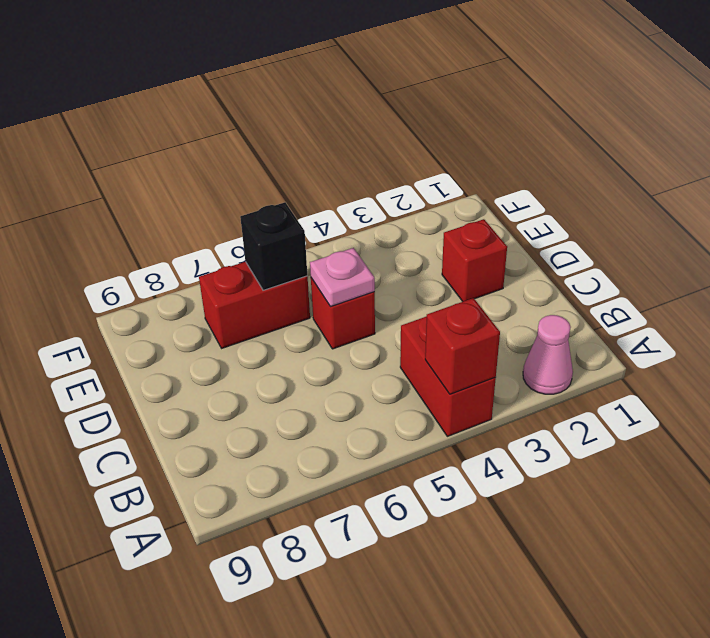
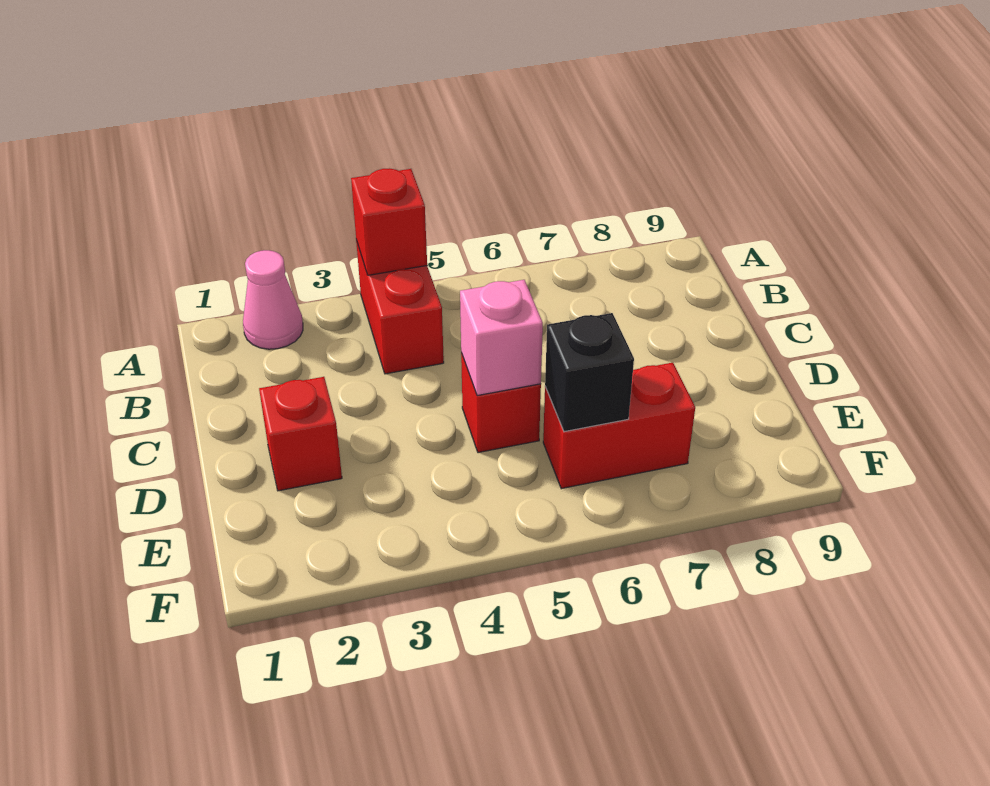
pink 1x1 plate [310,248,375,307] -> pink 1x1 brick [460,280,543,396]

